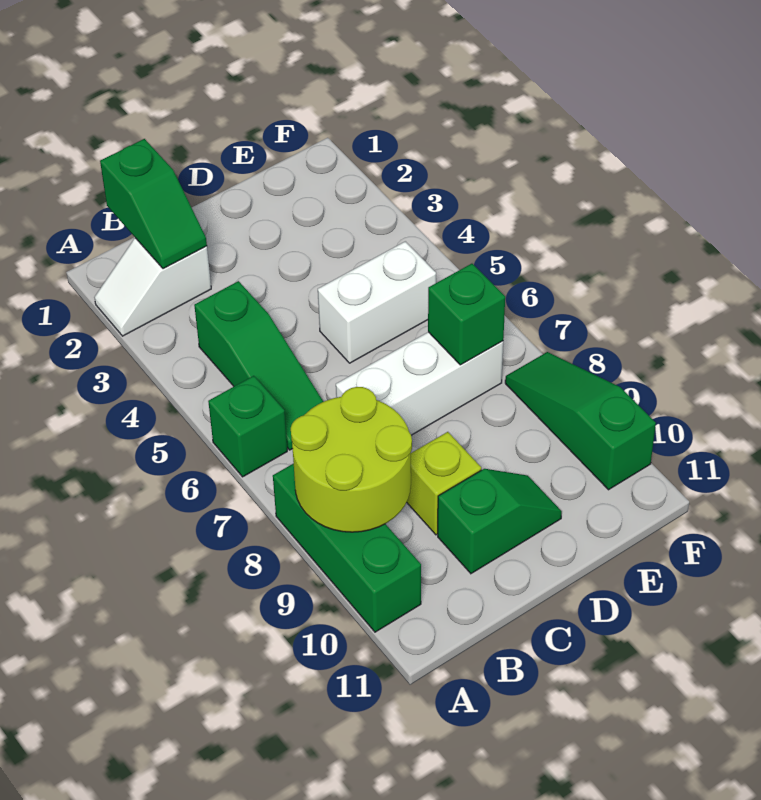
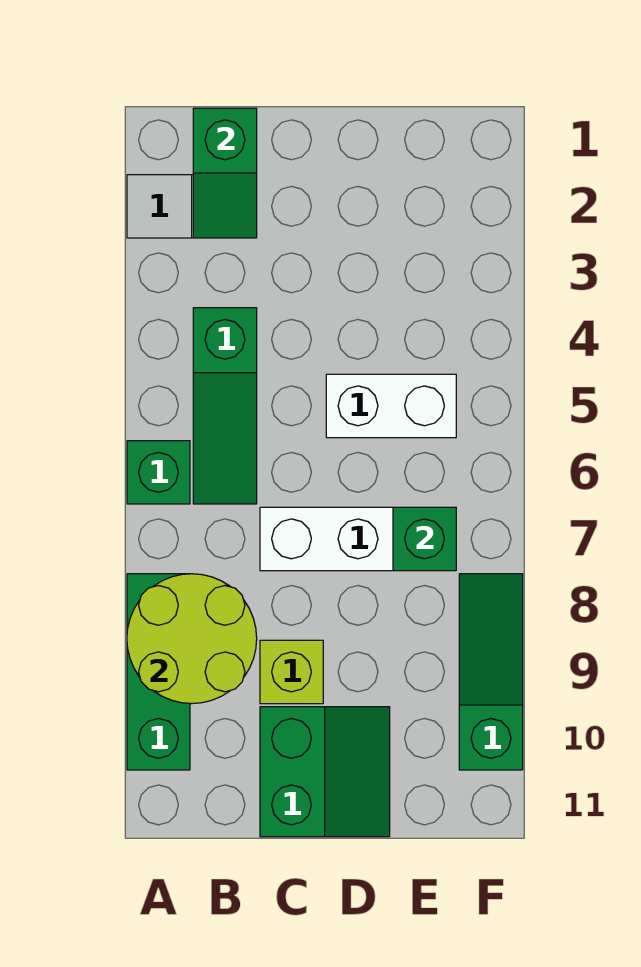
green 1x2 slope [438,469,562,574] -> green 2x2 slope [260,707,390,837]

